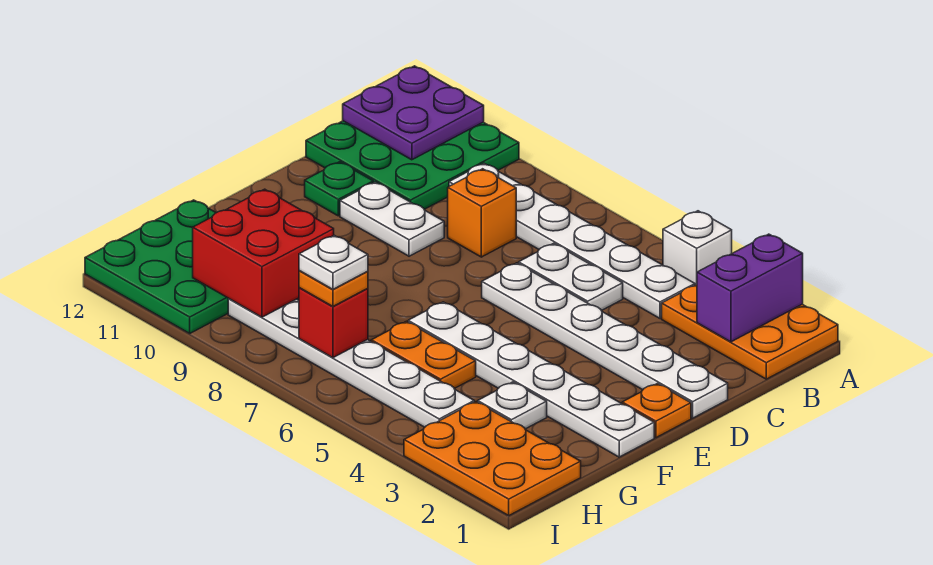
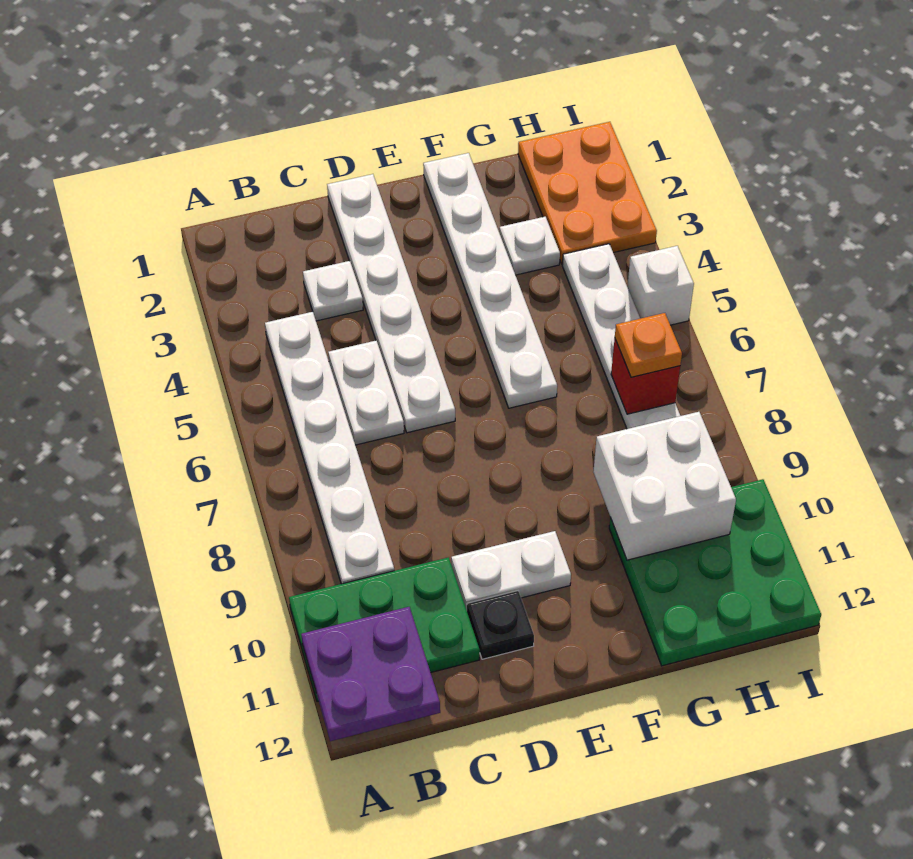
orange 2x3 plate [662,285,838,379] -> none
purple 1x2 brick [697,234,803,342] -> none
white 1x1 brick [663,211,732,285] -> white 1x1 brick moved to [627,246,694,325]
green 3x3 plate [306,121,519,209] -> green 2x3 plate [289,557,480,702]
orange 1x1 brick [448,169,516,257] -> none
white 1x2 plate [340,182,444,256] -> white 1x2 plate turned to [451,531,571,610]
green 1x1 plate [305,162,373,216] -> black 1x1 plate [467,591,534,659]
orange 1x1 plate [622,384,691,438] -> none
orange 1x2 plate [371,321,476,389] -> none
red 2x2 brick [193,189,334,317] -> white 2x2 brick [593,412,736,560]
white 1x1 plate [299,235,368,289] -> white 1x1 plate moved to [303,261,363,321]

